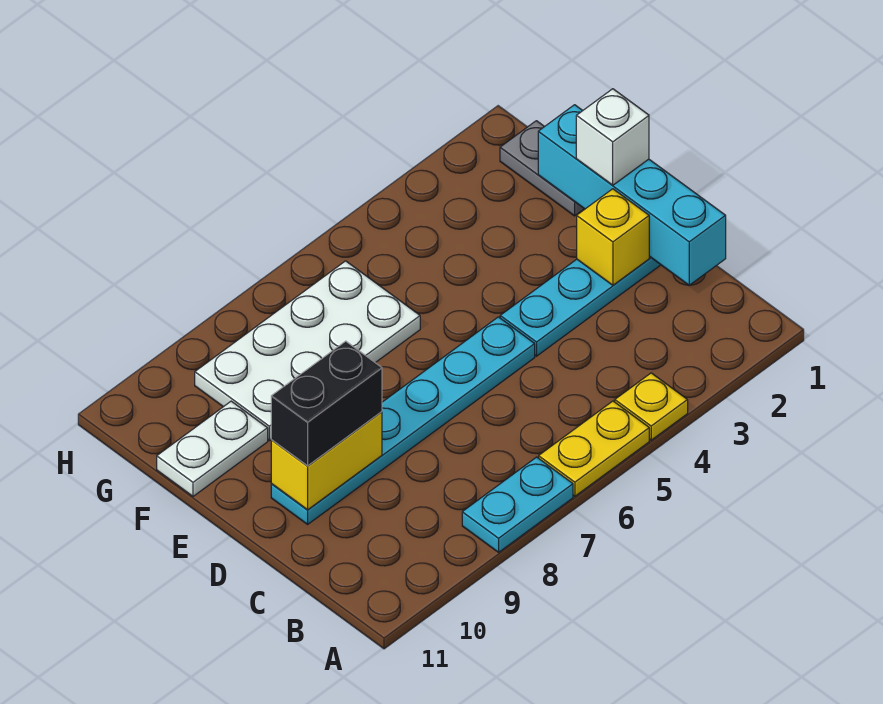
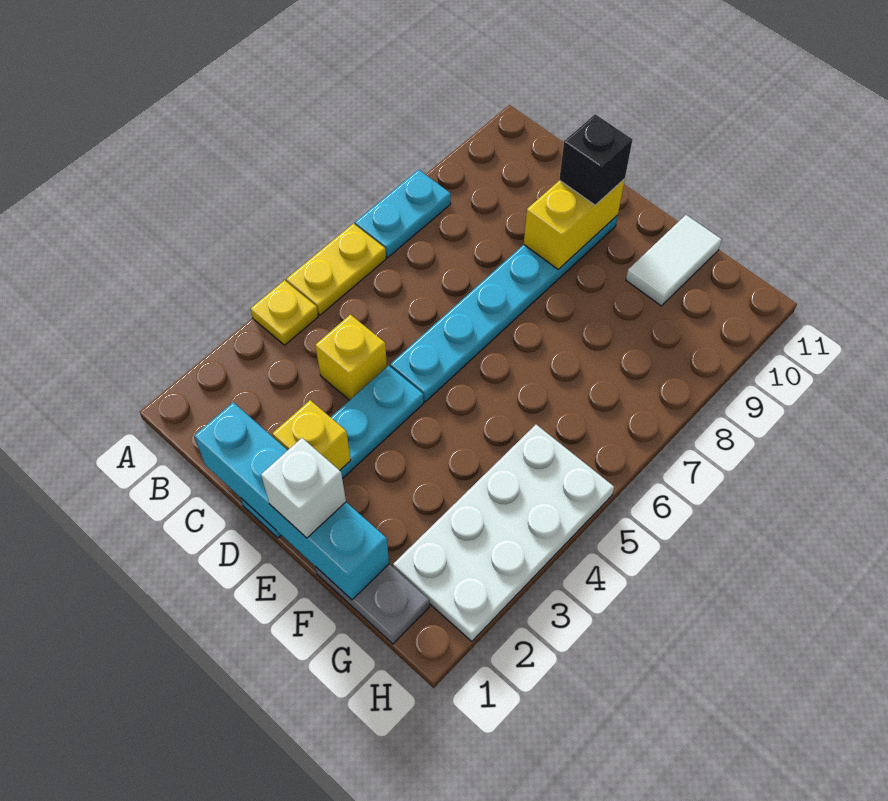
none -> yellow 1x1 brick [315,315,387,400]
black 1x2 brick [271,341,382,466] -> black 1x1 brick [559,114,632,205]
white 2x4 plate [195,261,420,440] -> white 2x4 plate moved to [393,425,614,641]
white 1x2 plate [157,401,268,496] -> white 1x2 tile [626,215,722,306]

